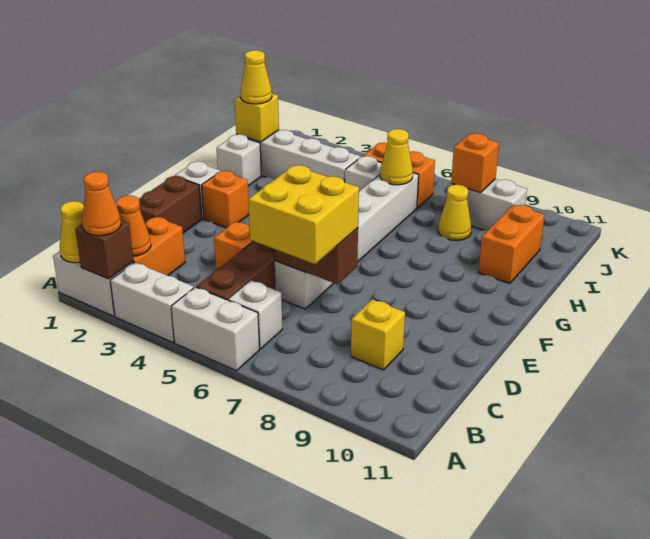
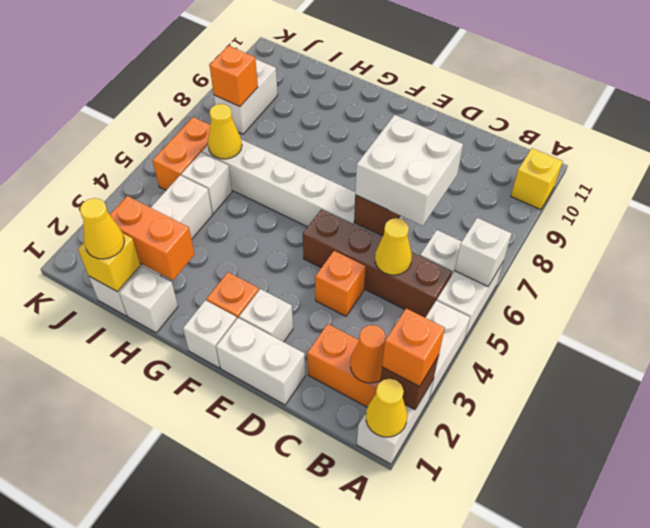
orange 1x1 cone [82,172,121,236] -> orange 1x1 brick [382,308,445,387]
none -> white 1x1 brick [455,218,512,286]
yellow 2x2 brick [248,165,359,264] -> white 2x2 brick [355,115,463,226]
yellow 1x1 brick [351,299,405,370] -> yellow 1x1 brick moved to [511,148,563,210]
brown 1x2 brick [139,176,202,233] -> white 1x2 brick [216,318,305,405]
none -> white 1x1 brick [239,289,293,342]
orange 1x2 brick [479,205,545,283] -> orange 1x2 brick moved to [110,196,195,280]
yellow 1x1 cone [438,185,471,240] -> yellow 1x1 cone moved to [375,218,412,275]

